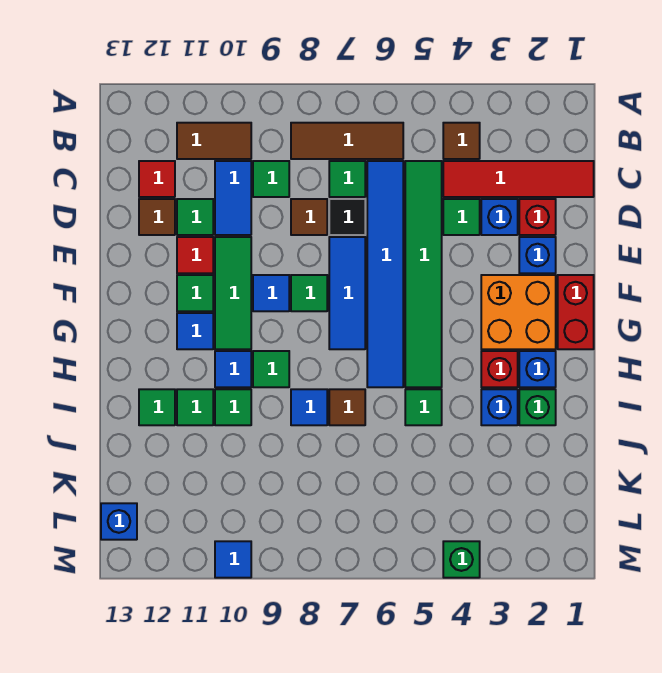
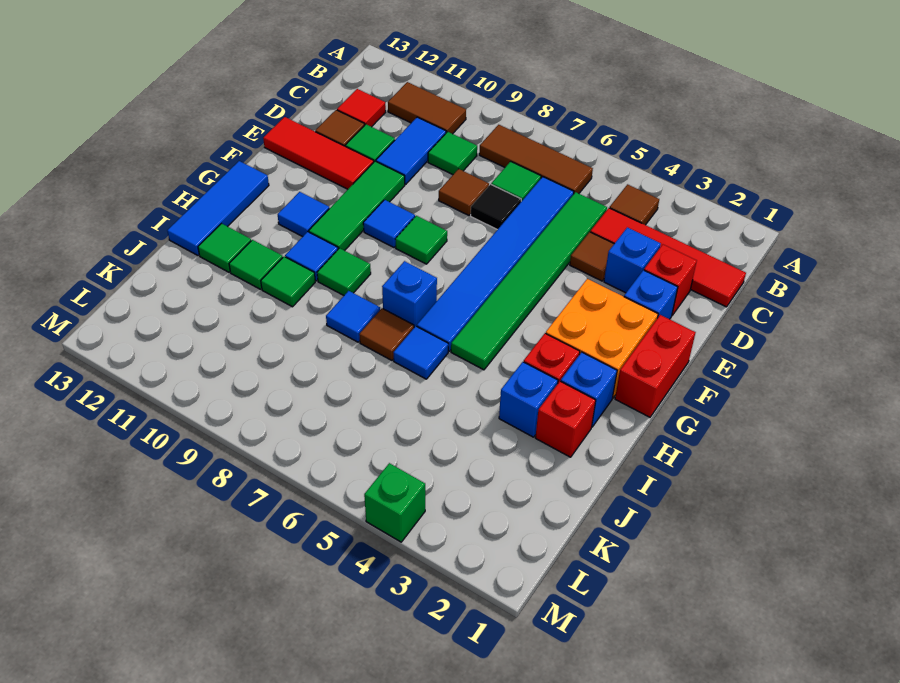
green 1x1 tile [443,199,480,235] -> brown 1x1 tile [570,232,614,281]
blue 1x3 tile [329,237,365,349] -> blue 1x3 tile moved to [167,161,269,256]
red 1x1 tile [177,237,213,273] -> red 1x3 tile [263,117,374,189]
green 1x1 tile [177,275,213,311] -> none
green 1x1 brick [519,389,556,425] -> red 1x1 brick [535,381,596,457]
green 1x1 tile [405,389,442,425] -> none
blue 1x1 brick [101,503,137,540] -> blue 1x1 brick moved to [382,261,437,327]
blue 1x1 tile [215,541,251,578] -> blue 1x1 tile moved to [393,326,448,379]

